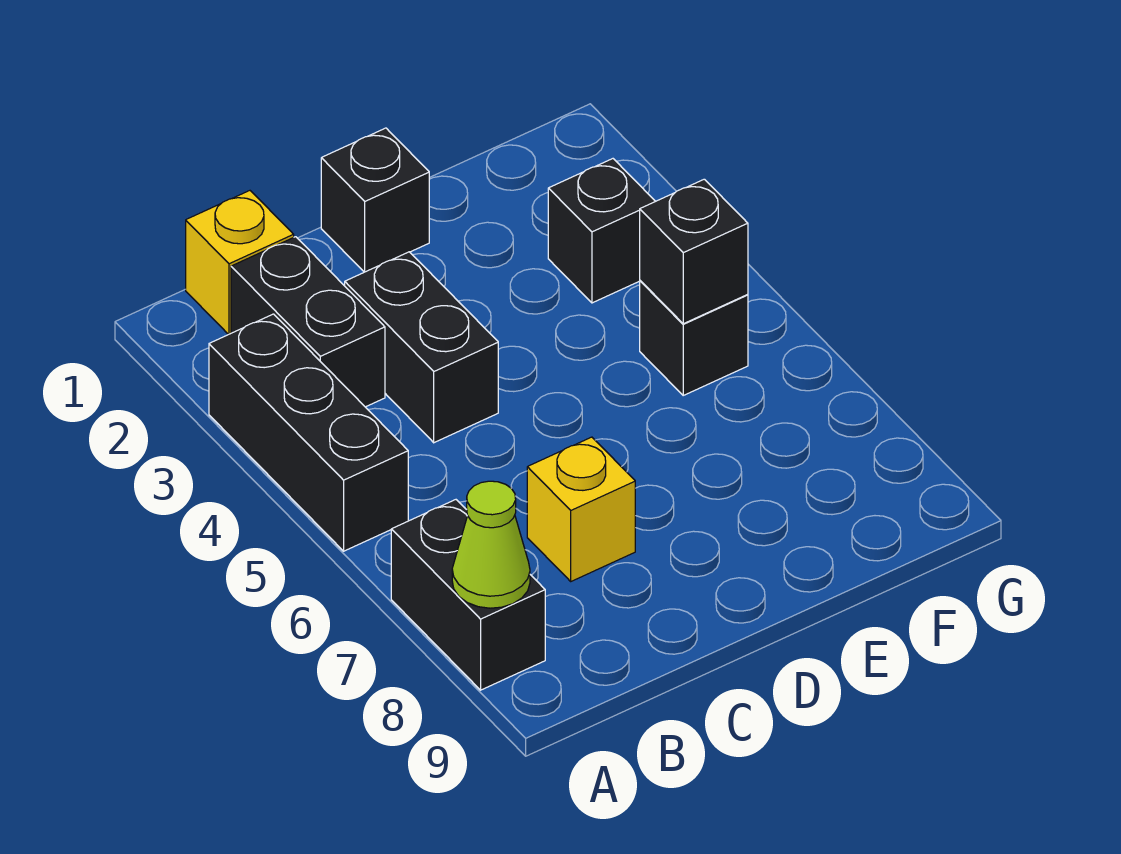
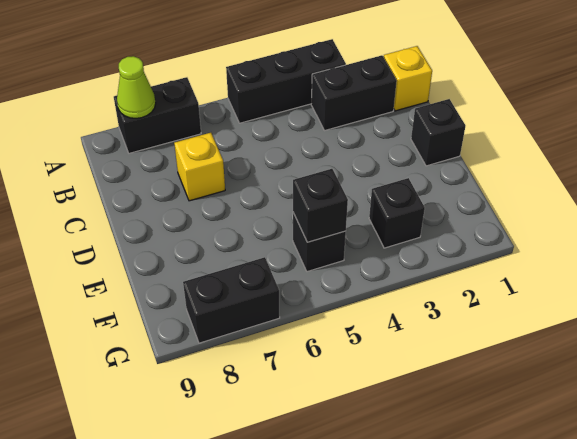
black 1x2 brick [345,252,498,443] -> black 1x2 brick moved to [183,257,280,343]

